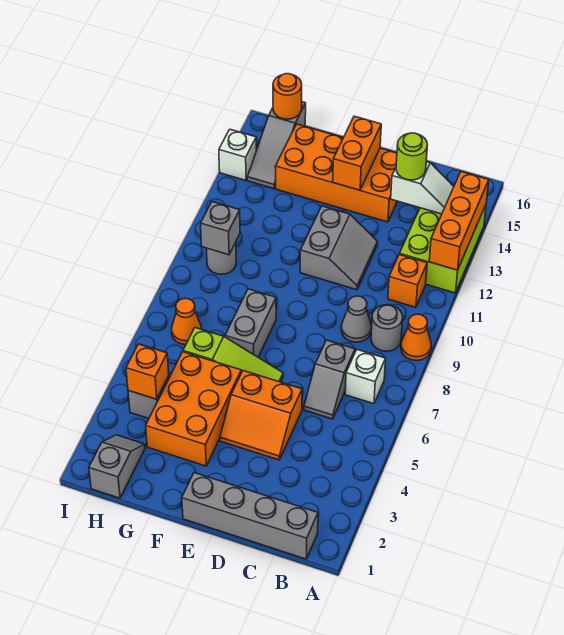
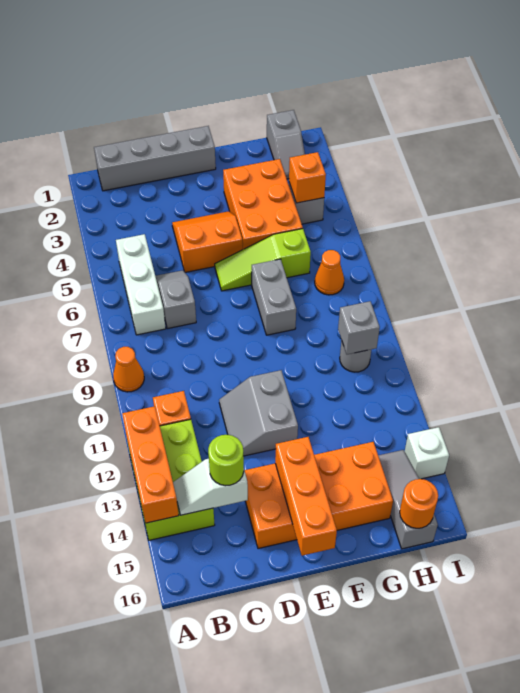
white 1x1 brick [345,350,386,404] -> white 1x3 brick [116,234,166,335]
grey 1x1 round brick [371,305,403,351] -> none
grey 1x1 cone [341,296,372,342] -> none
orange 1x2 brick [333,116,381,190] -> orange 1x3 brick [275,437,337,556]

